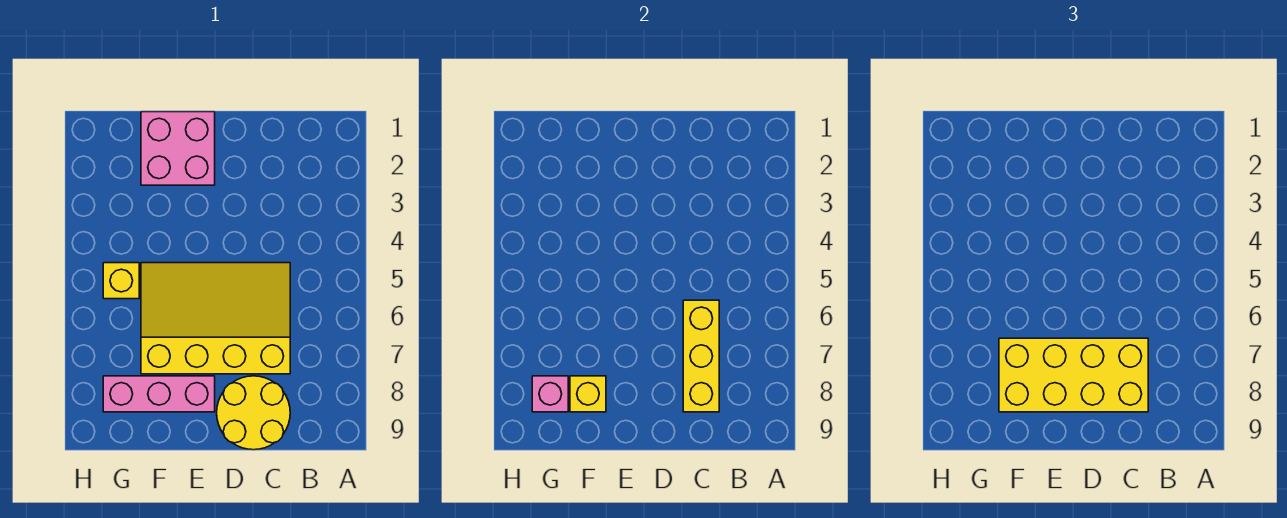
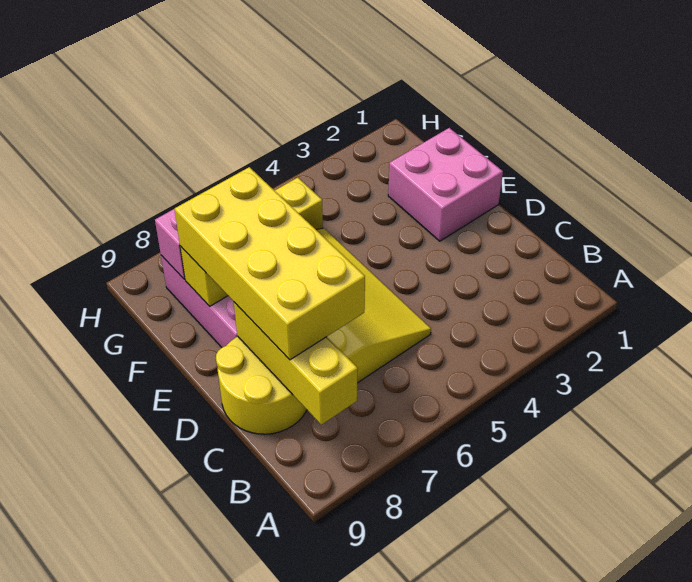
yellow 1x3 brick [683,300,719,412] -> yellow 1x3 brick turned to [234,302,358,425]

